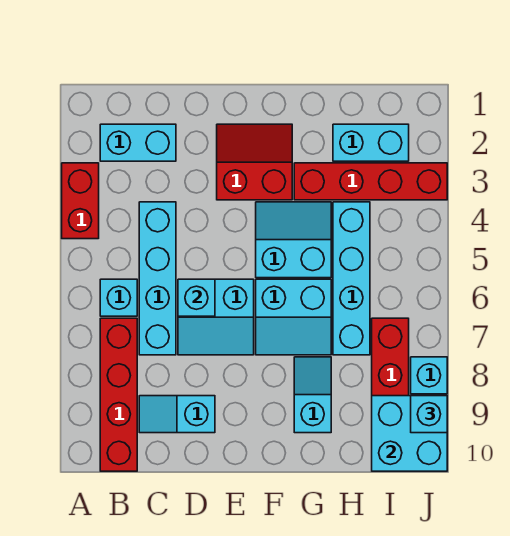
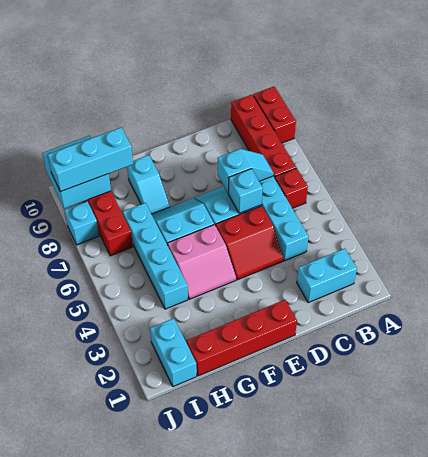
red 1x2 brick [62,163,99,239] -> red 1x2 brick moved to [253,86,296,143]
cyan 1x1 brick [100,279,137,316] -> red 1x1 brick [275,168,308,208]
cyan 1x2 slope [139,396,215,433] -> cyan 1x2 slope moved to [218,149,274,193]
red 2x2 slope [217,124,292,200] -> red 2x2 slope moved to [216,206,283,280]
cyan 2x2 slope [256,202,331,278] -> pink 2x2 slope [168,225,236,299]
red 1x4 brick [294,163,447,200] -> red 1x4 brick moved to [187,300,297,376]
cyan 1x2 brick [333,124,409,161] -> cyan 1x2 brick turned to [150,318,197,387]
cyan 1x1 brick [411,396,447,433] -> cyan 1x3 brick [48,128,133,192]

